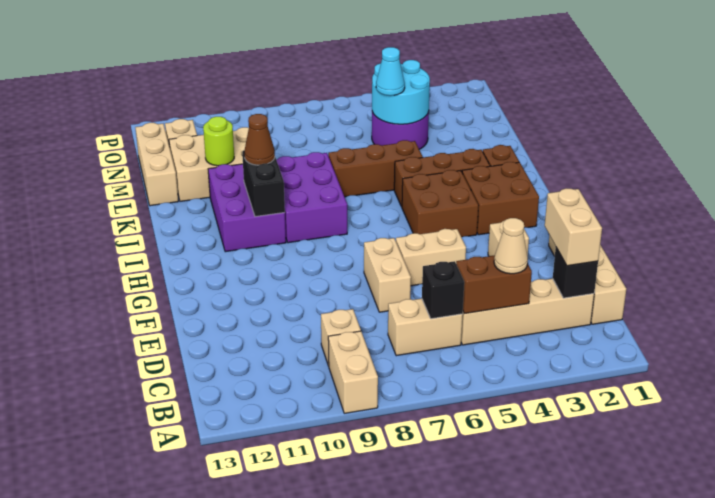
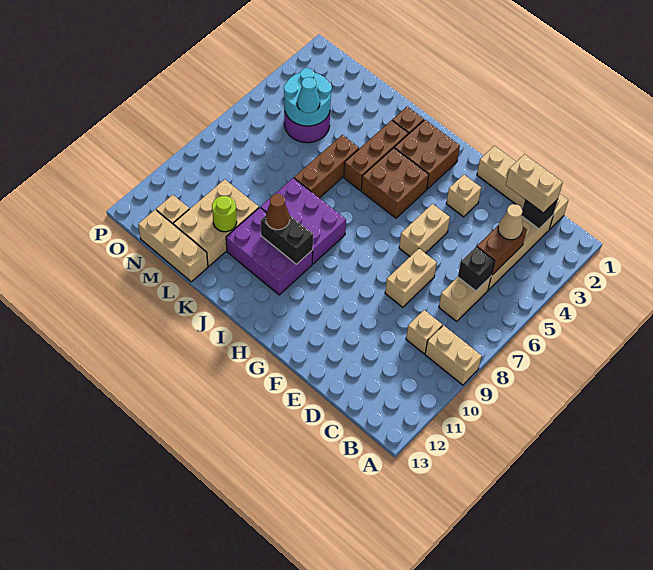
tan 1x2 brick [364,238,411,312] -> tan 1x2 brick turned to [385,249,437,307]

